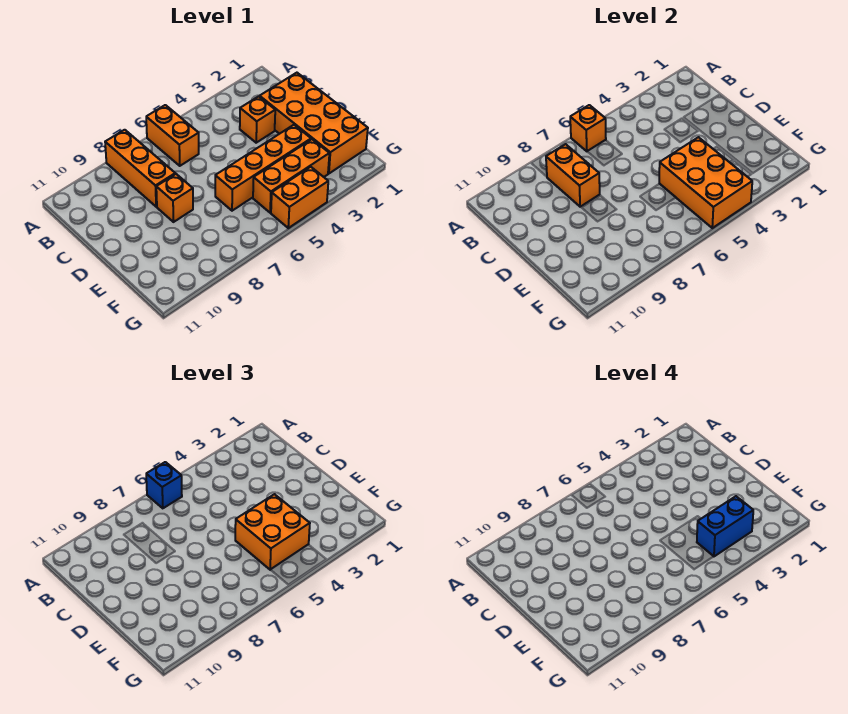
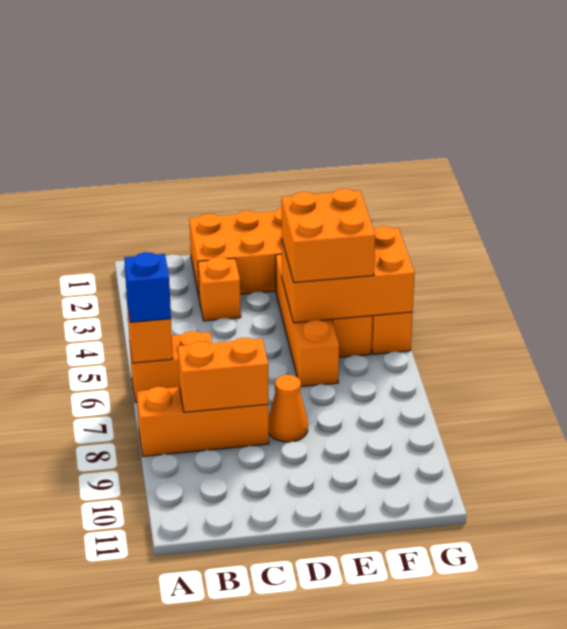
orange 1x1 brick [156,174,193,222] -> orange 1x1 cone [269,375,308,442]
blue 1x2 brick [697,496,753,557] -> none

